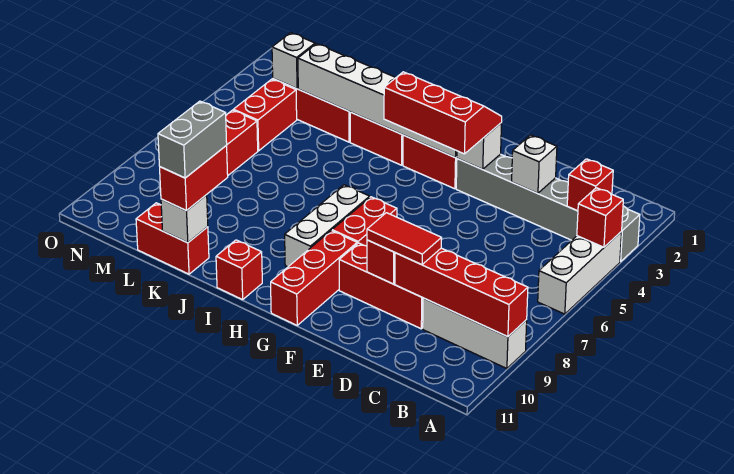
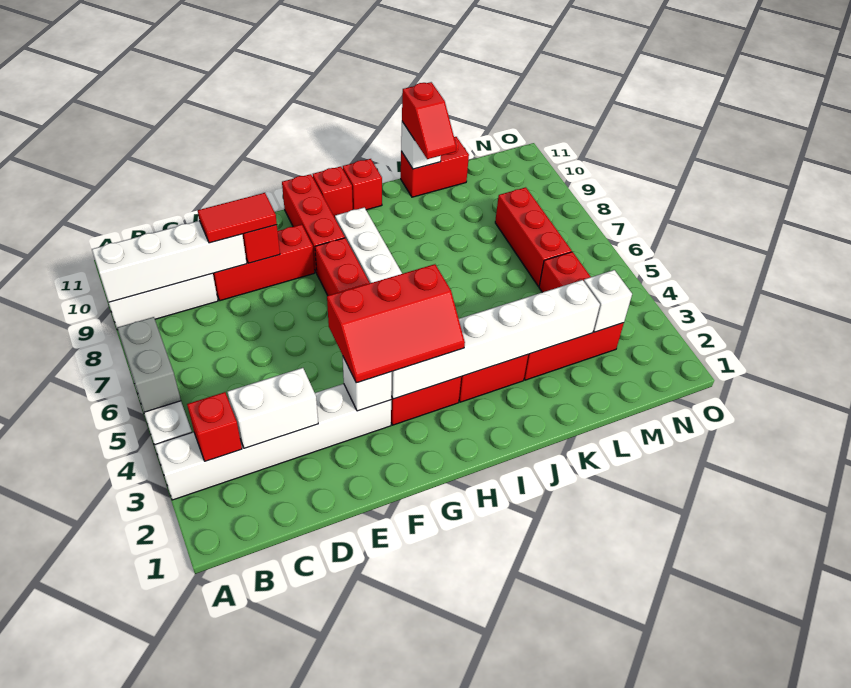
grey 1x6 brick [456,154,640,262] -> white 1x6 brick [155,384,391,500]
red 1x1 brick [577,188,623,247] -> red 1x1 brick moved to [313,167,353,218]
red 1x4 brick [395,248,528,337] -> white 1x4 brick [92,221,247,302]
white 1x1 brick [512,135,557,193] -> white 1x2 brick [228,368,318,448]
red 1x2 brick [160,146,228,211] -> red 1x2 slope [402,82,456,159]
grey 1x2 brick [158,101,227,178] -> grey 1x2 brick moved to [117,317,181,412]

